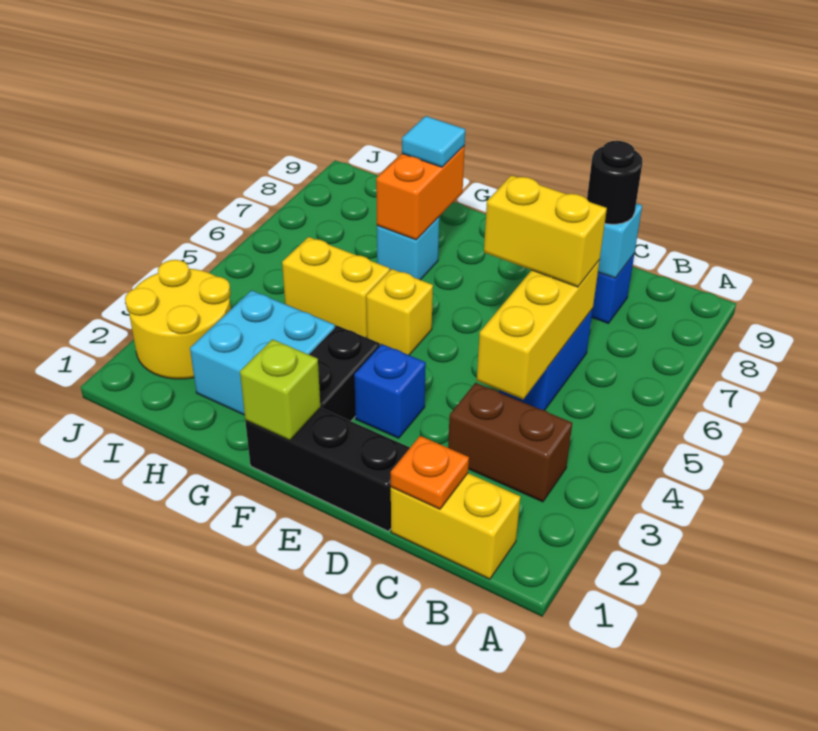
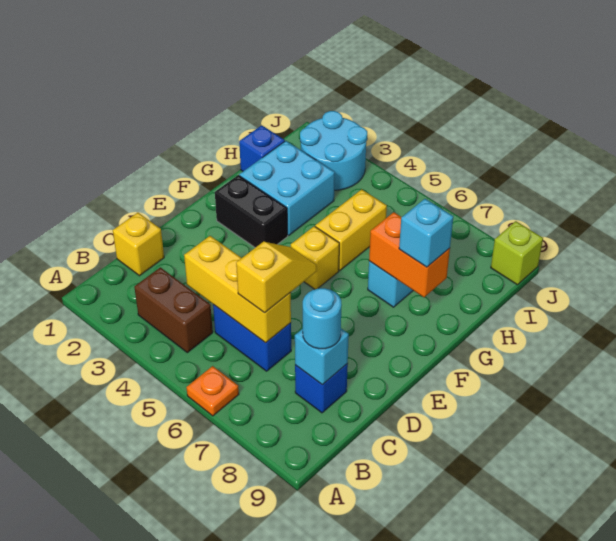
yellow 1x2 brick [391,473,520,579] -> yellow 1x1 brick [113,213,164,276]
brown 1x2 brick [448,383,572,502] -> brown 1x2 brick turned to [134,267,213,353]
orange 1x1 plate [391,436,469,509] -> orange 1x1 plate moved to [186,366,239,416]
yellow 1x2 brick [484,175,607,287] -> yellow 1x2 slope [236,242,317,313]
black 1x1 round brick [587,141,643,224] -> cyan 1x1 round brick [302,288,342,349]
black 1x3 brick [245,408,410,531] -> none
blue 1x1 brick [354,344,426,438] -> blue 1x1 brick moved to [239,125,285,171]
lime 1x1 brick [240,339,320,440] -> lime 1x1 brick moved to [491,221,543,285]
cyan 1x1 tile [402,116,465,167] -> cyan 1x1 brick [399,199,453,267]
yellow 2x2 round brick [125,260,231,379] -> cyan 2x2 round brick [300,111,367,190]

